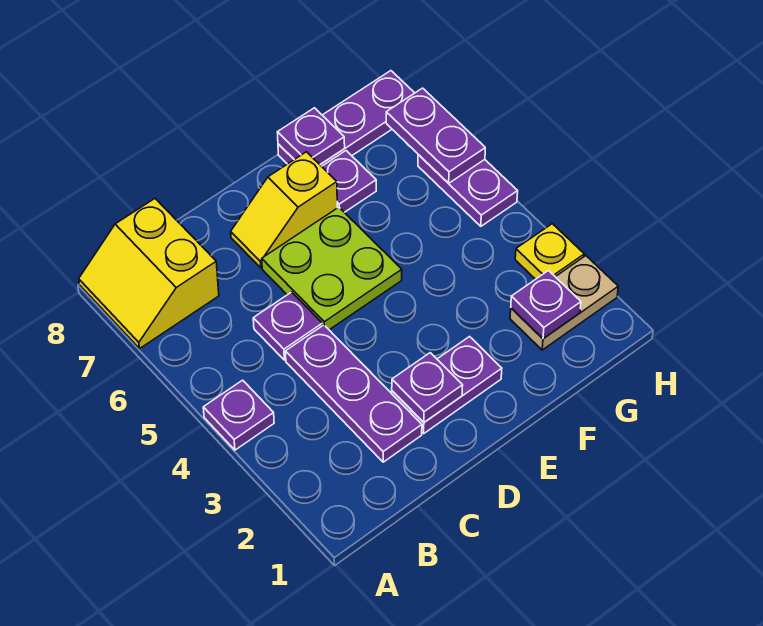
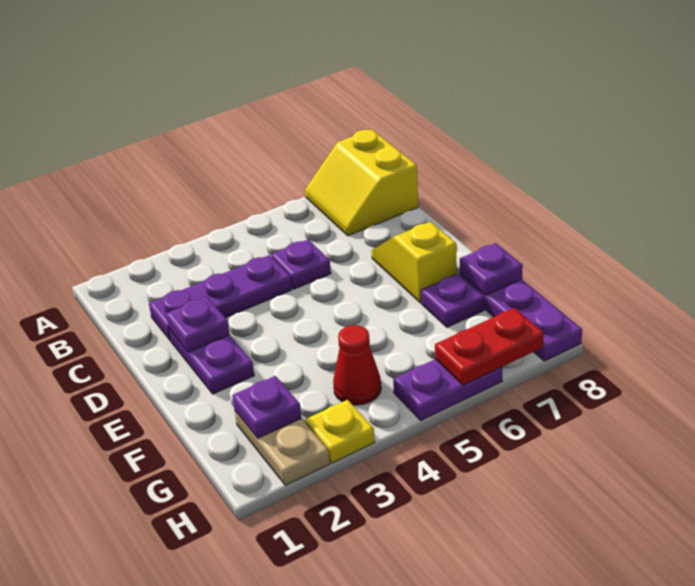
purple 1x1 plate [203,380,274,450] -> none
yellow 2x2 slope [79,199,219,349] -> yellow 2x2 slope turned to [305,129,418,236]
lime 2x2 plate [262,207,402,330] -> none
none -> red 1x1 cone [333,325,381,405]
purple 1x2 plate [386,88,485,183] -> red 1x2 plate [435,308,544,385]

